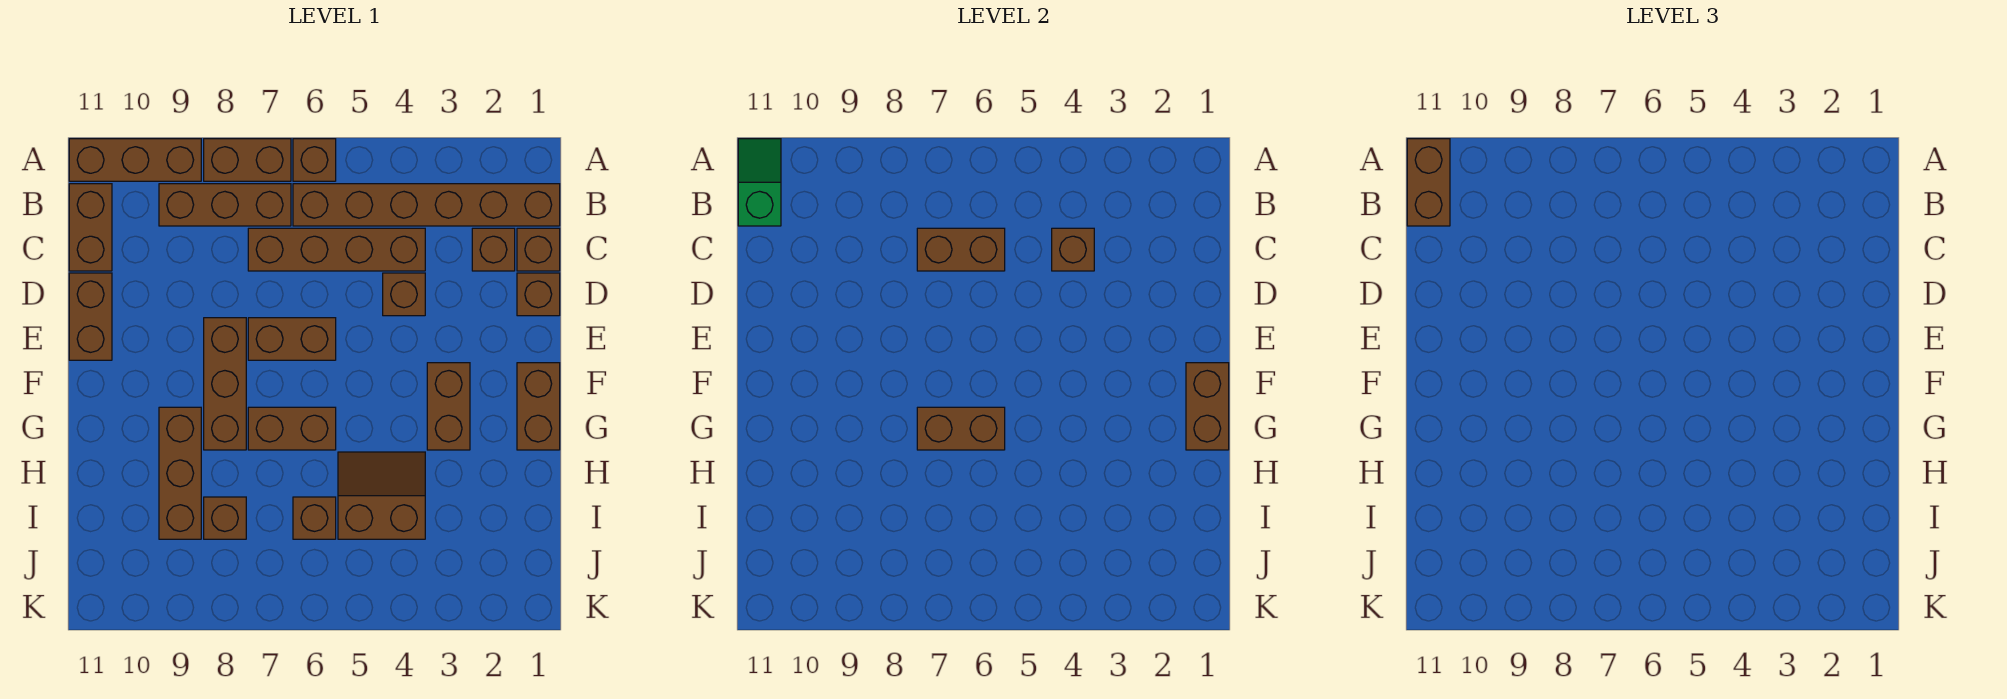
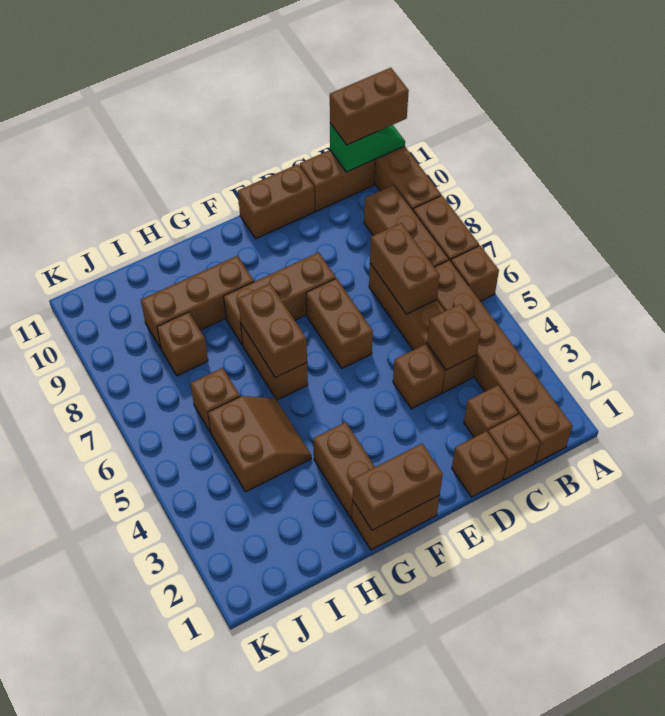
brown 1x2 brick [427,363,470,450] -> brown 1x2 brick turned to [313,422,375,519]

